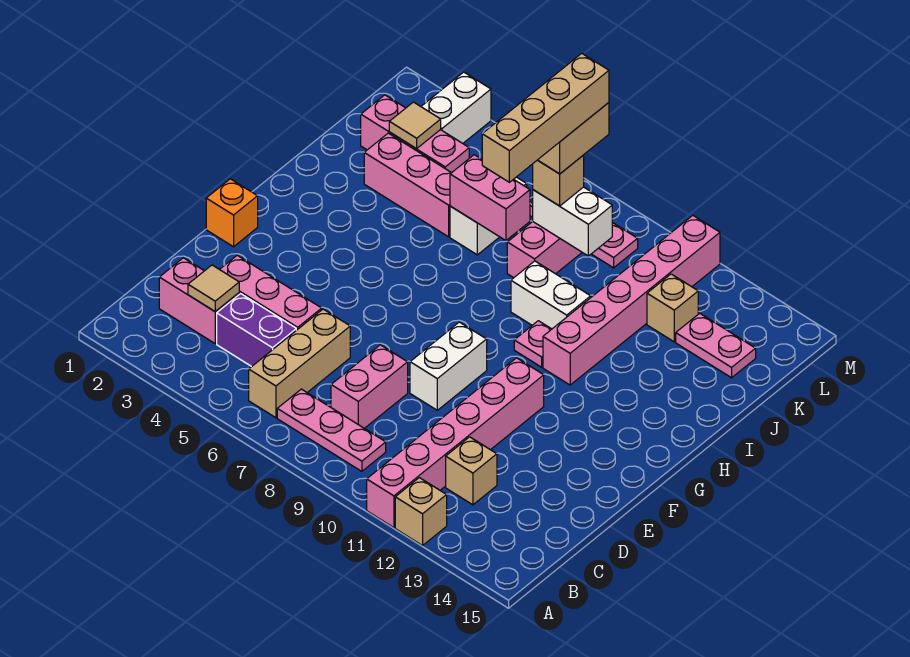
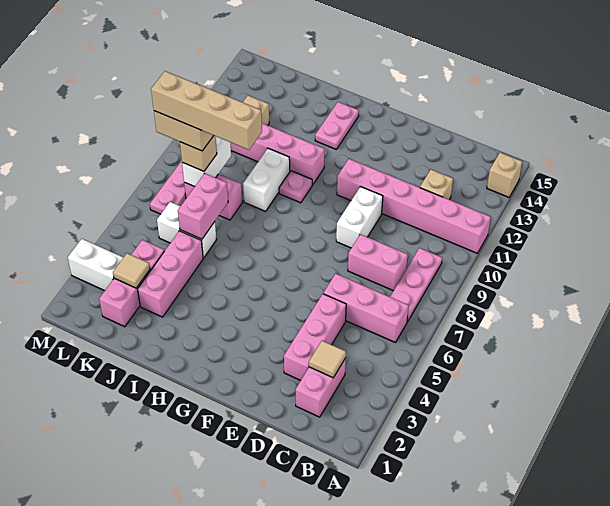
tan 1x1 brick [395,478,447,546] -> tan 1x1 brick moved to [487,153,522,197]
tan 1x3 brick [249,309,350,418] -> pink 1x3 brick [323,274,409,343]
purple 1x2 brick [217,294,296,367] -> none
white 1x2 brick [410,322,487,410] -> white 1x2 brick turned to [336,187,383,248]
orange 1x1 brick [206,179,258,247] -> none
pink 1x2 plate [676,313,756,378] -> pink 1x2 plate moved to [315,102,359,149]

